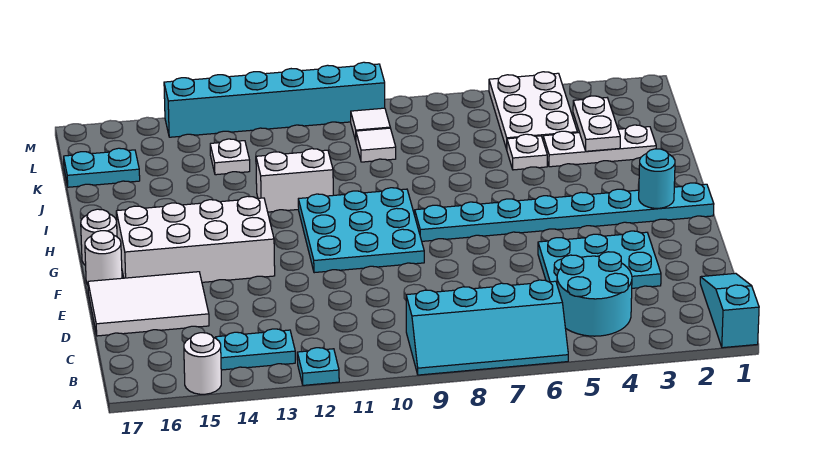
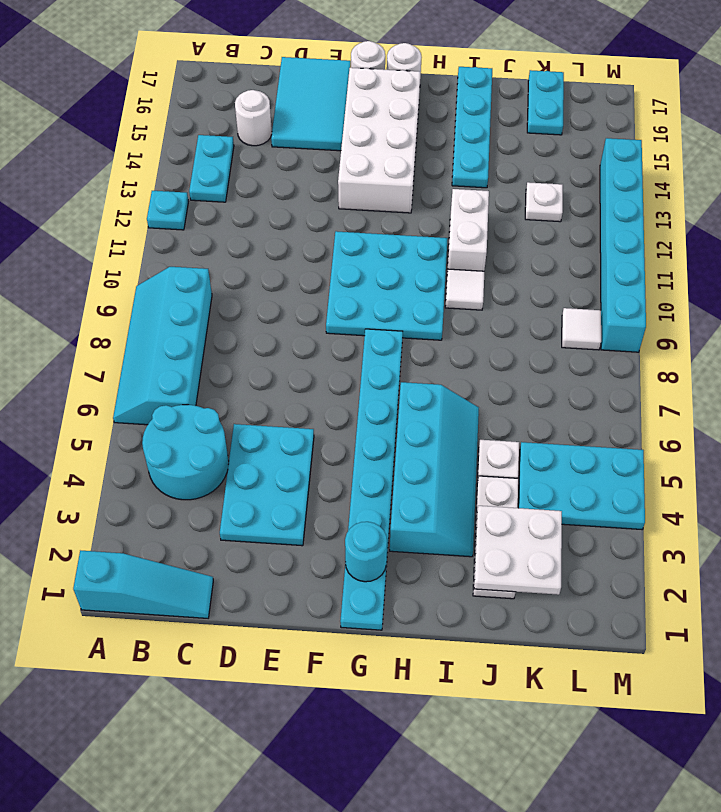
white 1x1 round brick [184,333,221,394] -> white 1x1 round brick moved to [235,90,272,146]
white 2x3 tile [88,272,209,336] -> cyan 2x3 tile [271,57,351,151]
none -> cyan 2x4 slope [390,382,479,557]
none -> cyan 1x4 plate [452,67,492,188]
white 1x2 plate [573,96,620,151] -> white 2x2 plate [474,506,562,595]
white 2x3 plate [489,72,577,149] -> cyan 2x3 plate [518,442,645,529]
white 1x1 tile [356,128,396,162] -> white 1x1 tile moved to [445,269,484,310]

